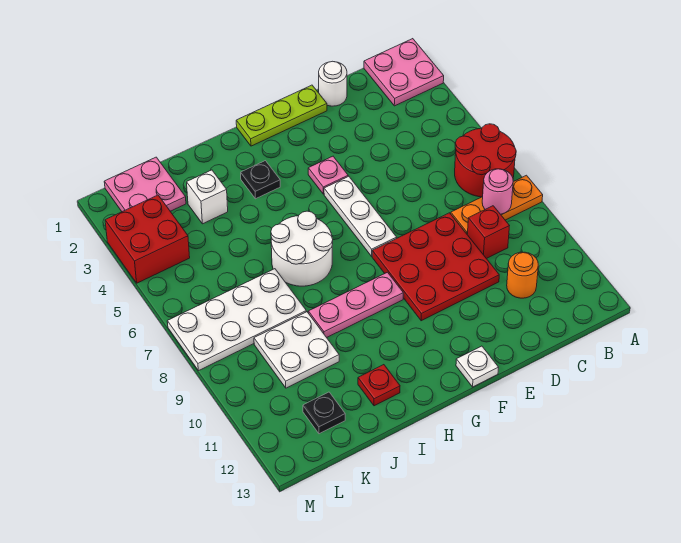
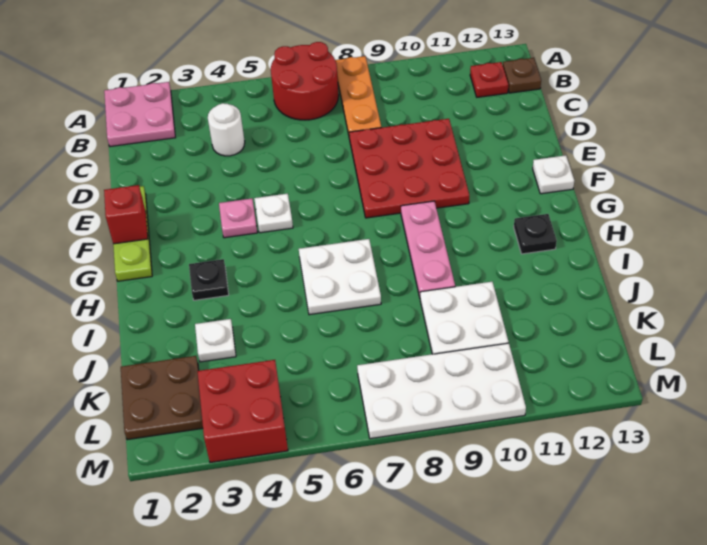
pink 1x1 round brick [482,169,513,214] -> none
none -> brown 1x1 plate [503,58,541,93]
red 1x1 brick [467,206,509,259] -> red 1x1 brick moved to [104,185,148,244]
orange 1x1 round brick [507,252,538,298] -> none
white 1x1 round brick [319,61,347,106] -> white 1x1 round brick moved to [208,103,245,156]
white 1x3 plate [324,176,397,256] -> white 1x1 plate [254,194,293,233]
white 2x2 round brick [271,211,333,286] -> white 2x2 plate [299,239,381,315]
red 1x1 plate [358,365,400,406] -> red 1x1 plate moved to [470,62,508,97]
white 1x1 brick [187,170,228,224] -> white 1x1 plate [195,319,236,362]
white 2x4 plate [167,269,306,371] -> white 2x4 plate turned to [357,343,526,439]
pink 2x2 plate [104,157,186,212] -> brown 2x2 plate [121,356,203,440]
black 1x1 plate [303,392,345,434] -> black 1x1 plate moved to [514,214,557,254]

